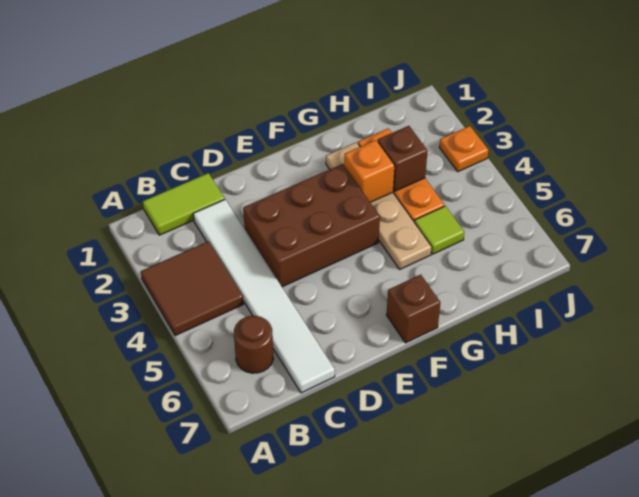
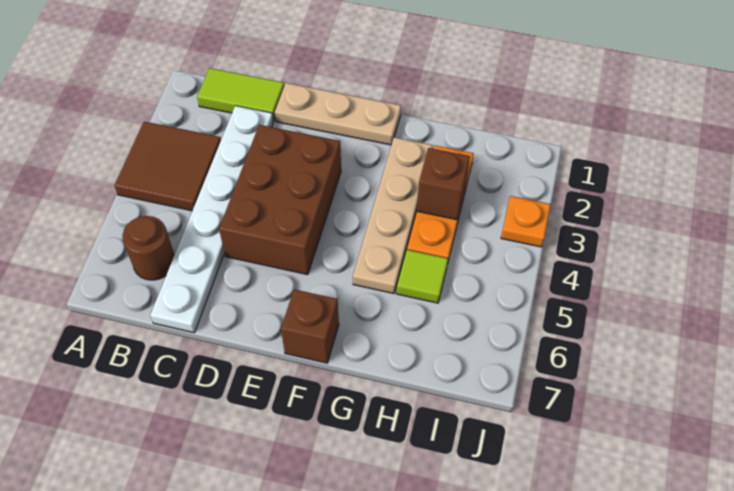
white 1x6 tile [193,200,335,393] -> white 1x6 plate [150,106,273,333]
none -> tan 1x3 plate [275,83,401,145]
brown 2x3 brick [243,164,380,287] -> brown 2x3 brick turned to [219,125,341,275]
orange 1x1 brick [344,140,395,202] -> none

